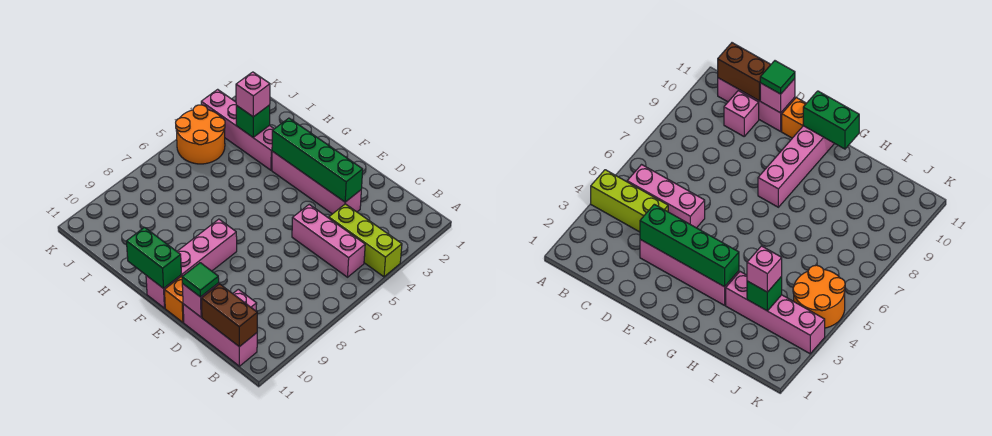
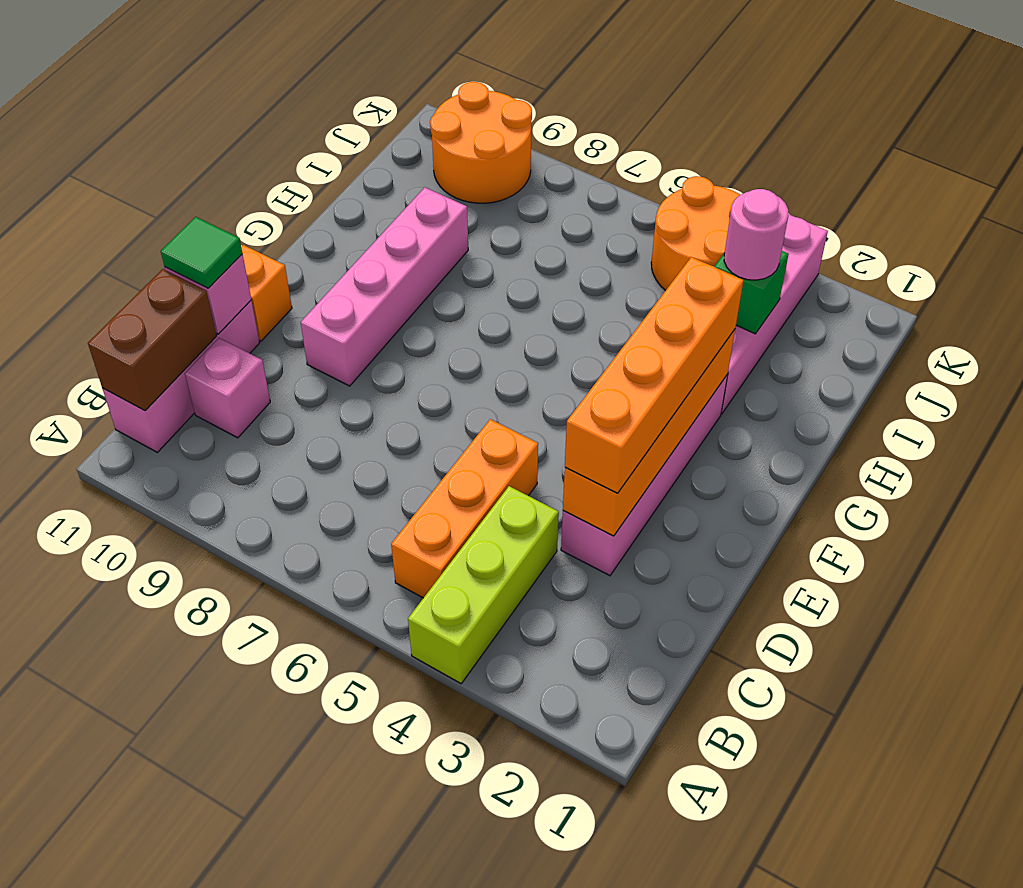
pink 1x3 brick [292,205,365,277] -> orange 1x3 brick [391,419,538,598]
green 1x4 brick [272,118,363,202] -> orange 1x4 brick [563,330,735,536]
none -> orange 1x4 brick [565,257,743,493]
pink 1x4 brick [146,219,237,308] -> pink 1x4 brick turned to [301,187,468,386]
green 1x2 brick [126,227,181,289] -> none
pink 1x1 brick [236,72,270,117] -> pink 1x1 round brick [724,189,788,280]
none -> orange 2x2 round brick [430,82,532,203]

